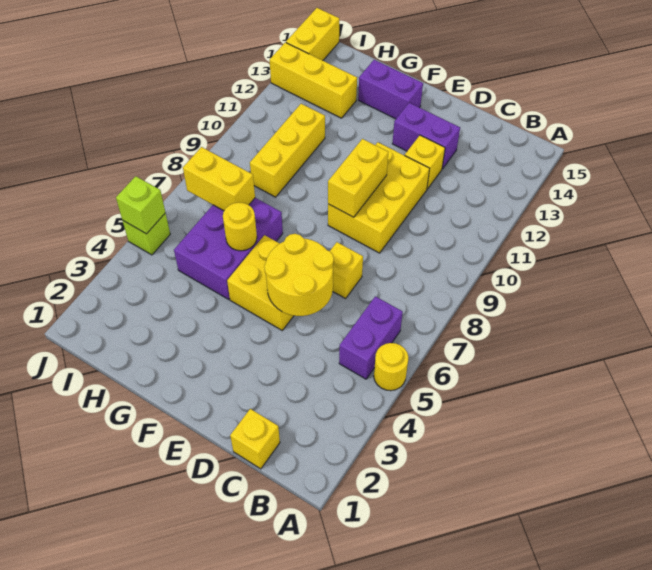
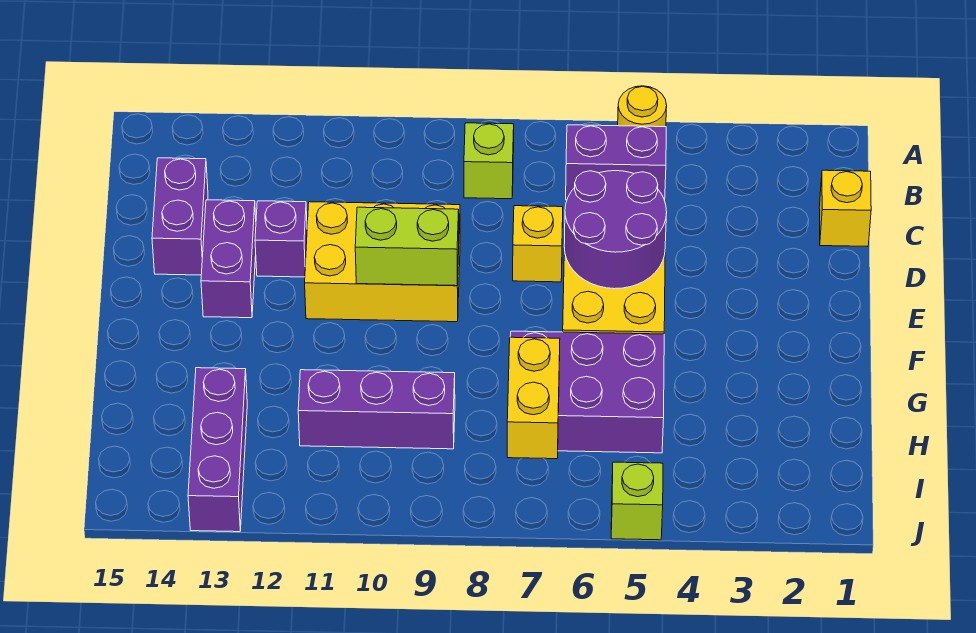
yellow 2x2 round brick [264,234,334,316] -> purple 2x2 round brick [564,171,667,289]
yellow 1x1 brick [405,135,445,189] -> purple 1x1 brick [255,201,307,277]
yellow 1x2 brick [328,139,388,217] -> lime 1x2 brick [355,207,459,286]
purple 1x2 brick [358,60,423,119] -> purple 1x2 brick moved to [152,158,208,275]
yellow 1x1 round brick [223,202,257,251] -> none
yellow 1x3 brick [250,104,325,197] -> purple 1x3 brick [298,370,455,449]
yellow 1x3 brick [270,42,357,118] -> purple 1x3 brick [188,368,247,532]
lime 1x1 brick [116,176,165,234] -> lime 1x1 brick moved to [464,123,514,199]
yellow 1x2 brick [286,8,339,60] -> none

